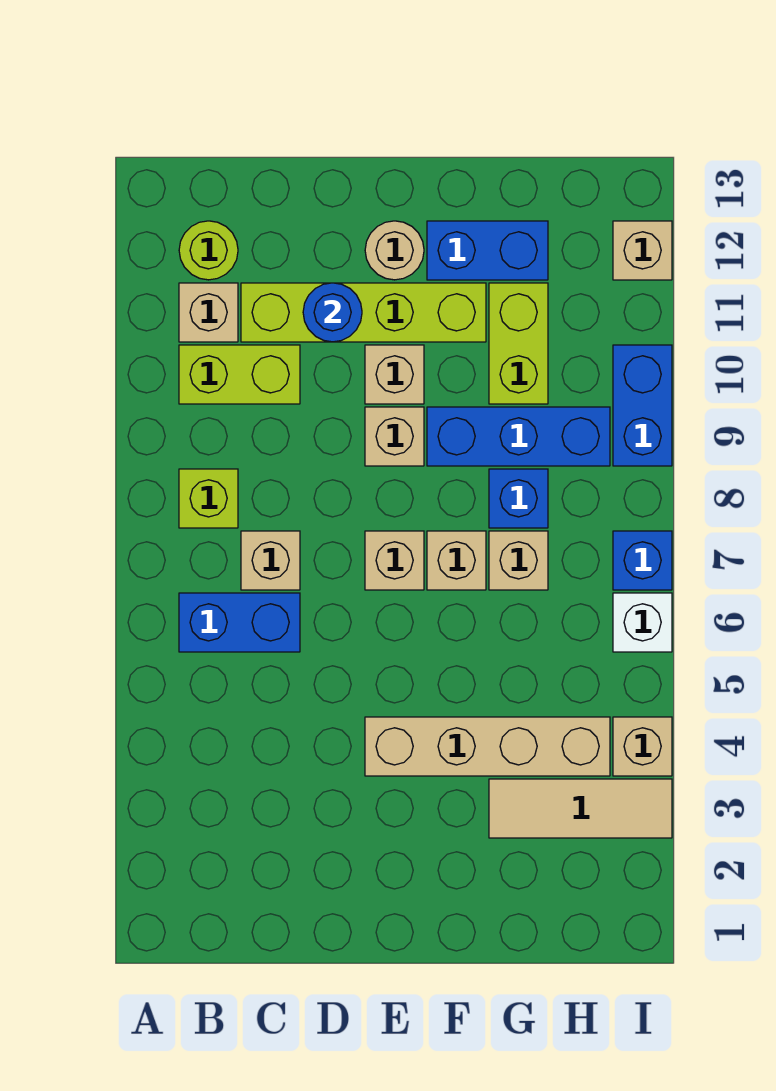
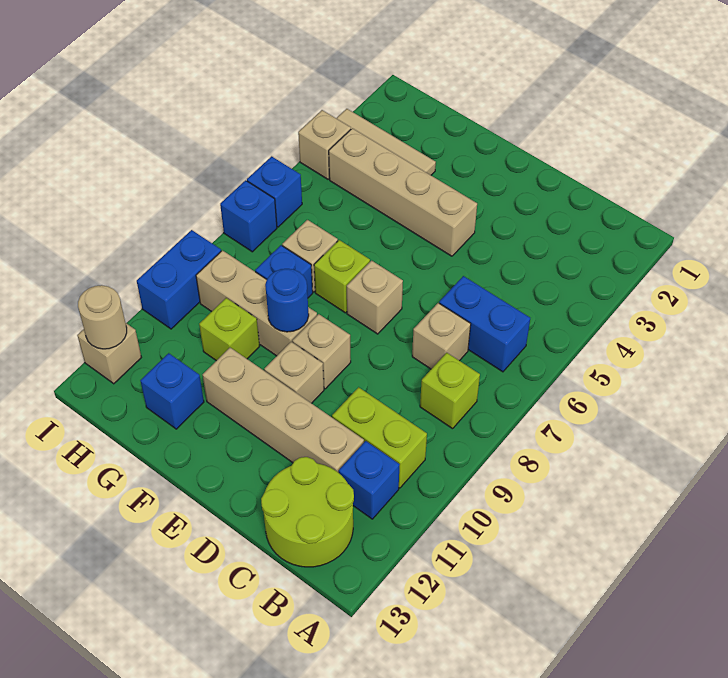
tan 1x1 brick [179,283,238,342] -> blue 1x1 brick [339,441,400,519]
lime 1x1 round brick [179,221,238,280] -> lime 2x2 round brick [261,457,354,567]
lime 1x4 brick [241,283,486,342] -> tan 1x4 brick [203,348,364,473]
blue 1x1 round brick [303,283,362,342] -> blue 1x1 round brick moved to [265,269,309,332]
tan 1x1 round brick [365,221,424,280] -> tan 1x1 round brick moved to [78,285,127,349]
tan 1x1 brick [427,531,486,590] -> lime 1x1 brick [314,240,370,313]
blue 1x3 brick [427,407,610,466] -> tan 1x3 brick [196,251,317,356]
blue 1x2 brick [427,221,548,280] -> blue 1x1 brick [140,353,204,429]
lime 1x2 brick [489,283,548,404] -> lime 1x1 brick [199,298,260,361]
white 1x1 brick [613,593,672,652] -> blue 1x1 brick [247,156,302,227]

